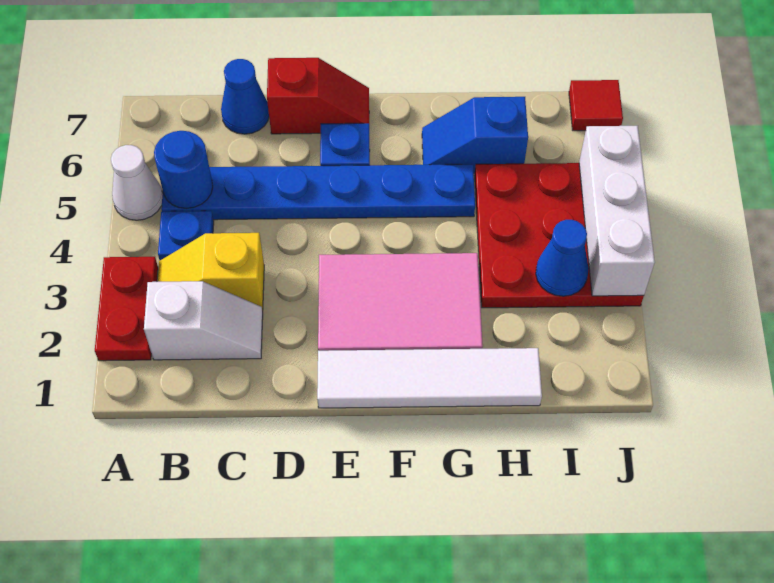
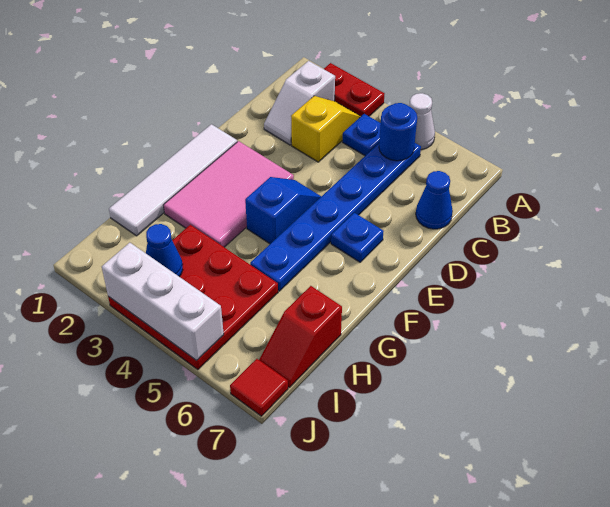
red 1x2 slope [267,58,369,134] -> red 1x2 slope moved to [259,286,342,387]
blue 1x2 slope [422,97,528,173] -> blue 1x2 slope moved to [245,177,321,244]

